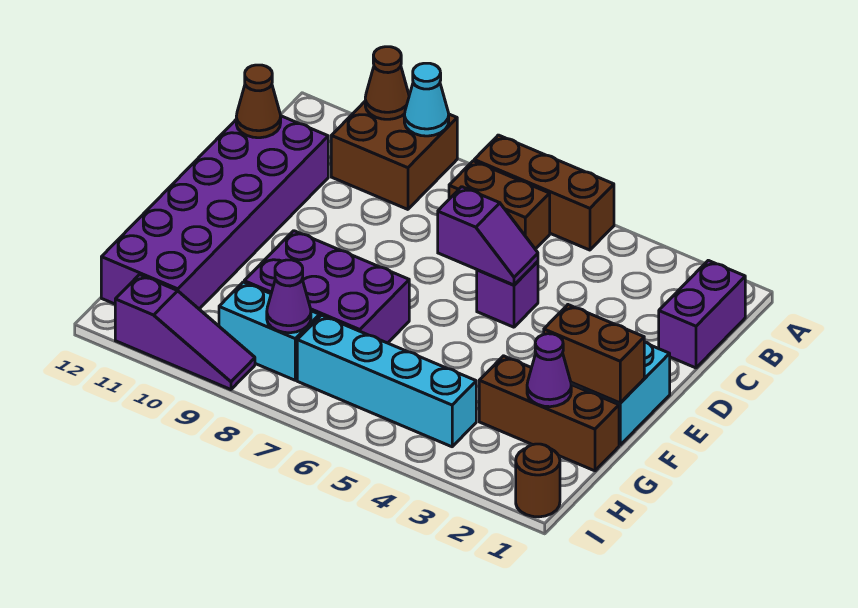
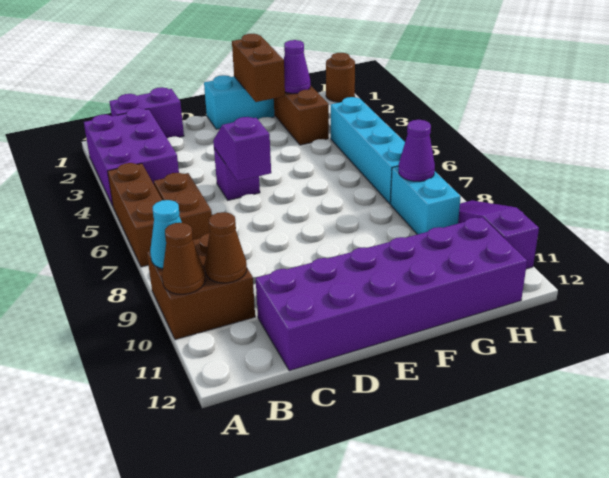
brown 1x1 cone [236,65,281,138] -> brown 1x1 cone moved to [205,212,247,283]
purple 2x3 brick [244,231,409,343] -> purple 2x3 brick moved to [84,108,179,206]

